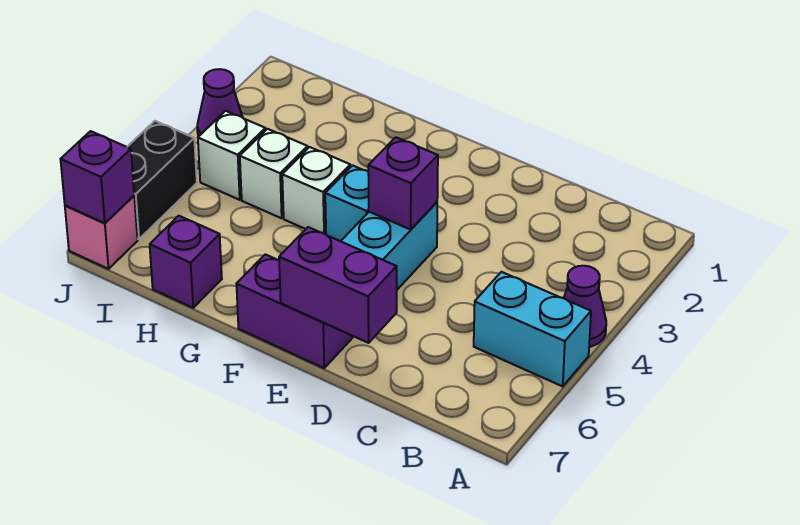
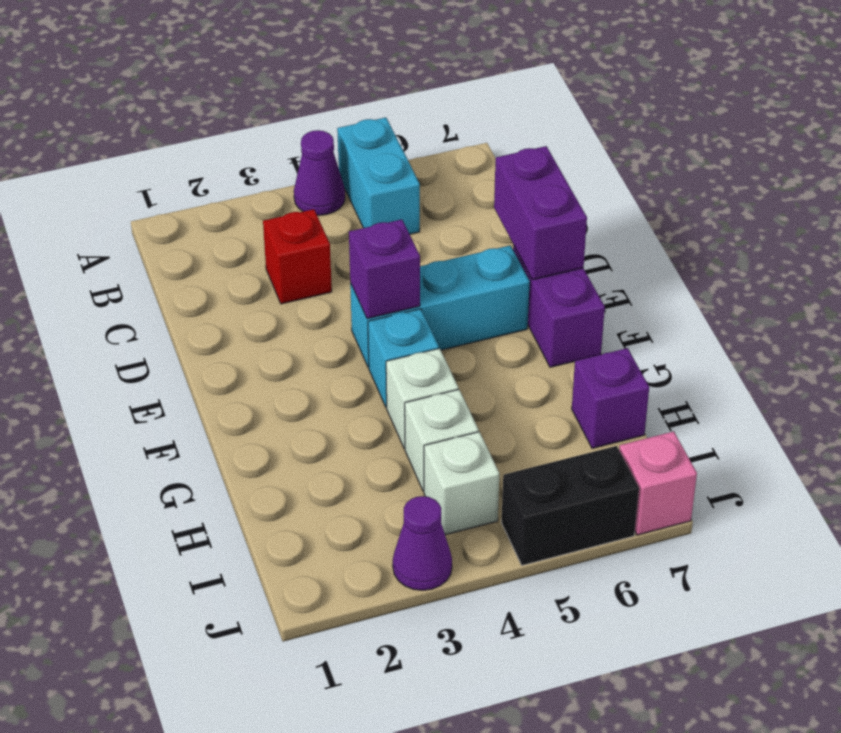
none -> red 1x1 brick [263,209,332,304]
purple 1x1 brick [61,131,134,223] -> none

